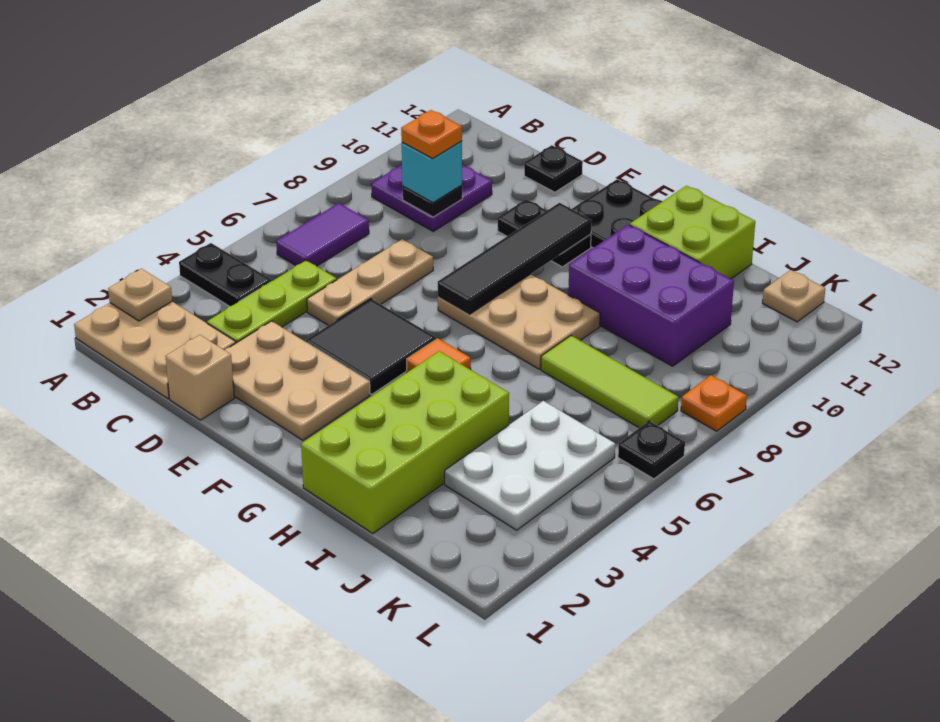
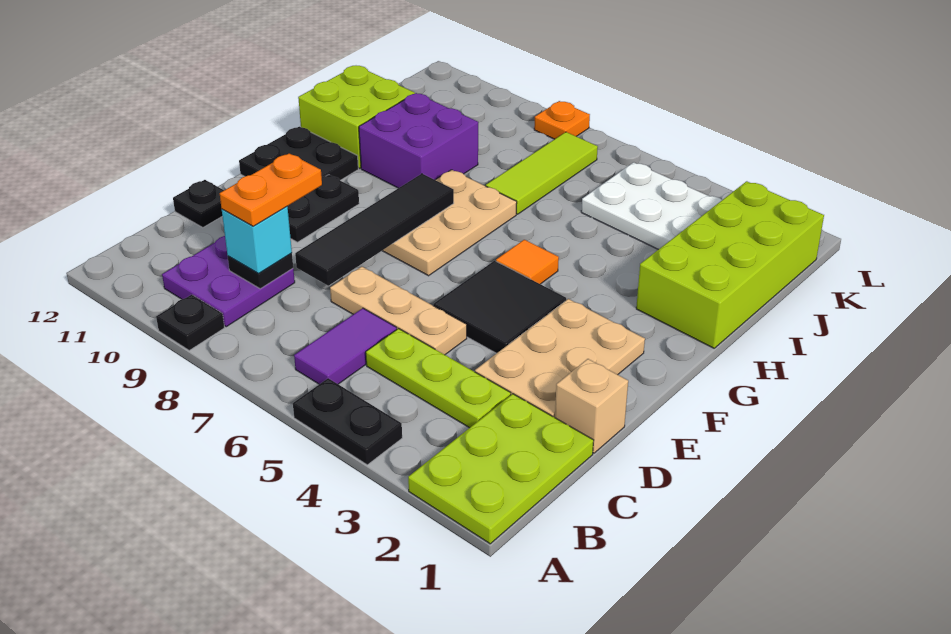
tan 2x3 plate [74,302,236,399] -> lime 2x3 plate [408,394,594,544]
tan 1x1 plate [108,269,172,321] -> none
black 1x2 plate [179,243,272,306] -> black 1x2 plate turned to [293,378,402,465]
purple 1x2 tile [276,203,369,266] -> purple 1x2 tile turned to [294,308,397,384]
orange 1x1 plate [401,110,462,159] -> orange 1x2 plate [220,153,322,226]
black 1x4 tile [438,203,592,314] -> black 1x4 tile turned to [295,174,454,286]
lime 2x4 brick [301,351,509,533] -> lime 2x4 brick turned to [636,181,824,348]
purple 2x3 brick [568,225,734,366] -> purple 2x2 brick [359,93,478,188]
tan 1x1 plate [763,270,825,322] -> none
black 1x1 plate [618,421,685,479] -> black 1x1 plate moved to [156,295,224,350]

